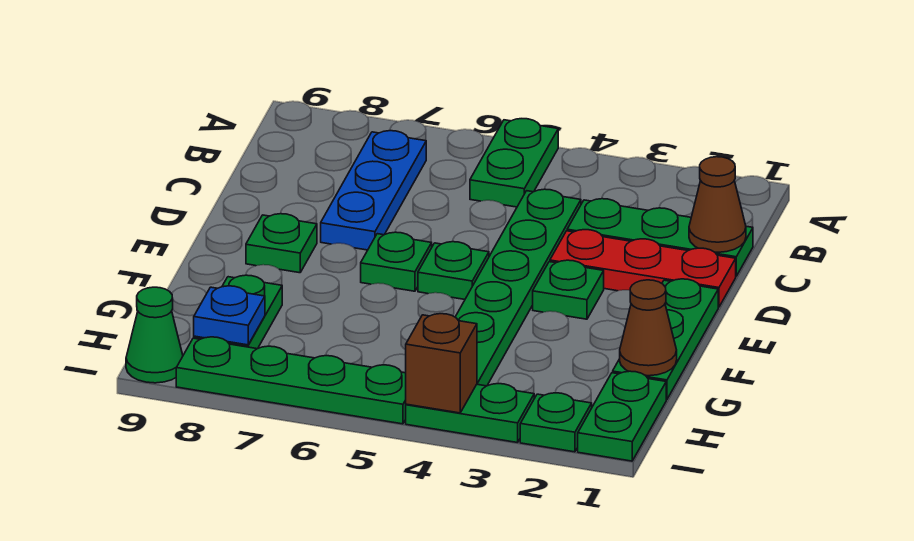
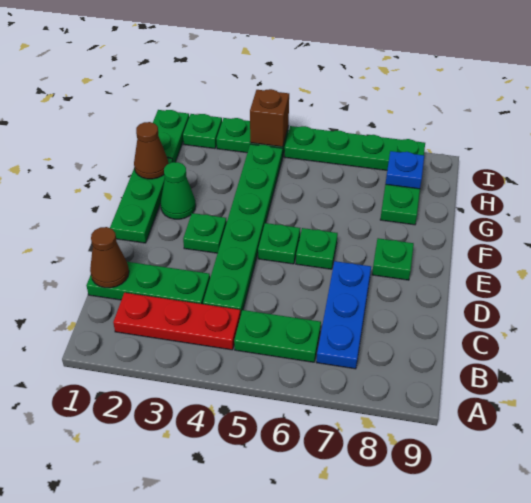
green 1x2 plate [470,119,558,207] -> green 1x2 plate turned to [234,310,321,362]
red 1x3 plate [550,230,736,307] -> red 1x3 plate moved to [113,293,241,350]
green 1x1 cone [126,287,183,383] -> green 1x1 cone moved to [161,162,196,219]

